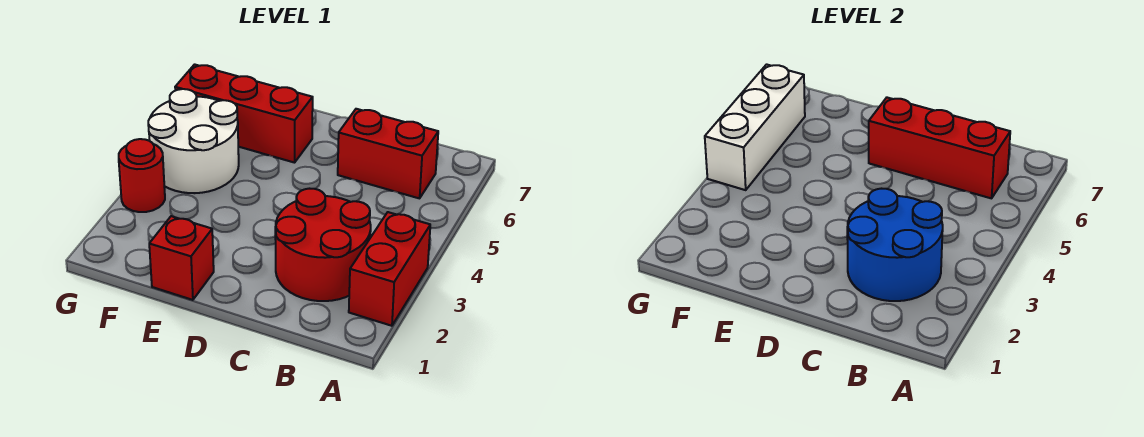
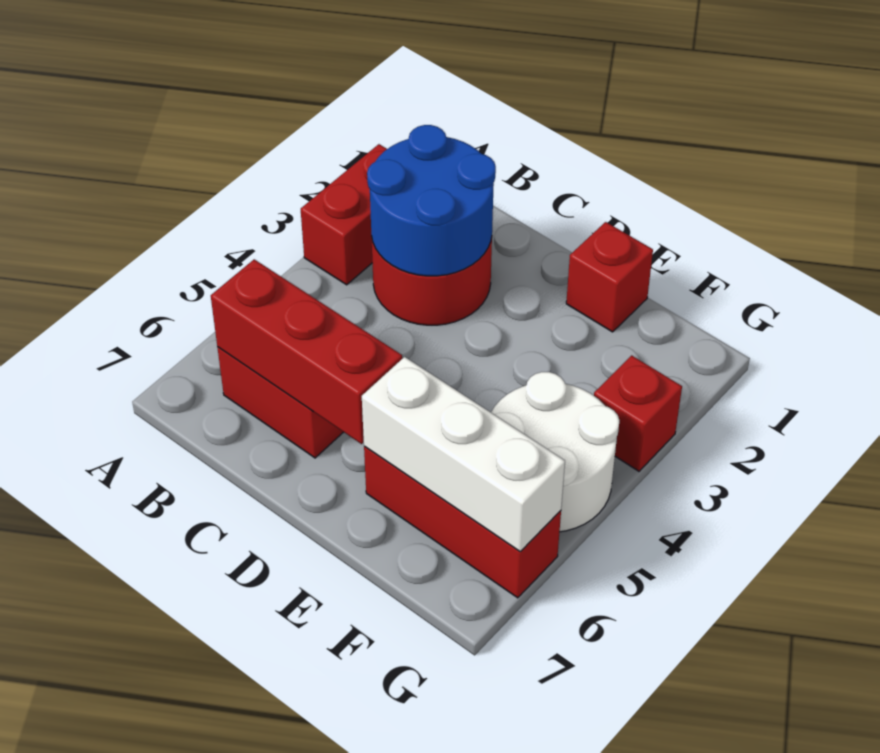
red 1x1 round brick [119,139,165,212] -> red 1x1 brick [594,355,682,471]
white 1x3 brick [705,64,805,190] -> white 1x3 brick turned to [362,357,565,552]

